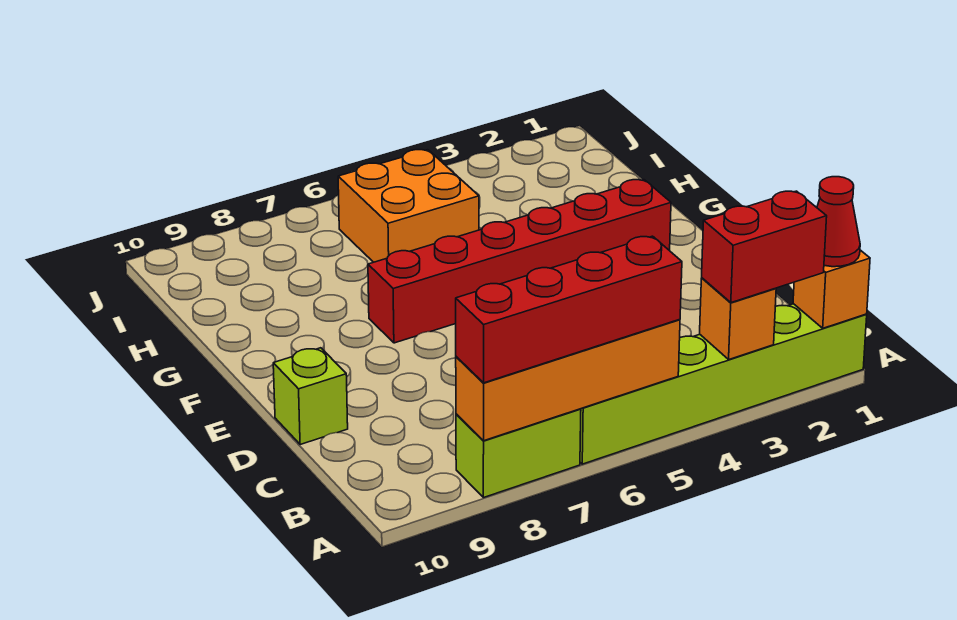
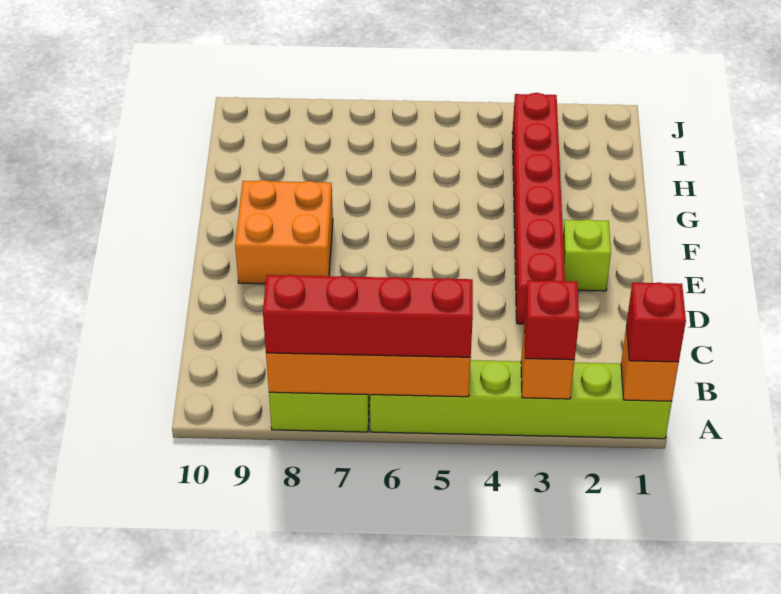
red 1x1 cone [817,177,860,267] -> red 1x1 brick [626,282,686,362]
red 1x2 brick [702,191,827,303] -> red 1x1 brick [524,280,579,360]
lime 1x1 brick [273,348,348,445] -> lime 1x1 brick moved to [563,219,611,291]
red 1x6 brick [368,180,671,343] -> red 1x6 brick turned to [512,93,565,324]
orange 2x2 brick [338,150,479,262] -> orange 2x2 brick moved to [235,180,333,284]

